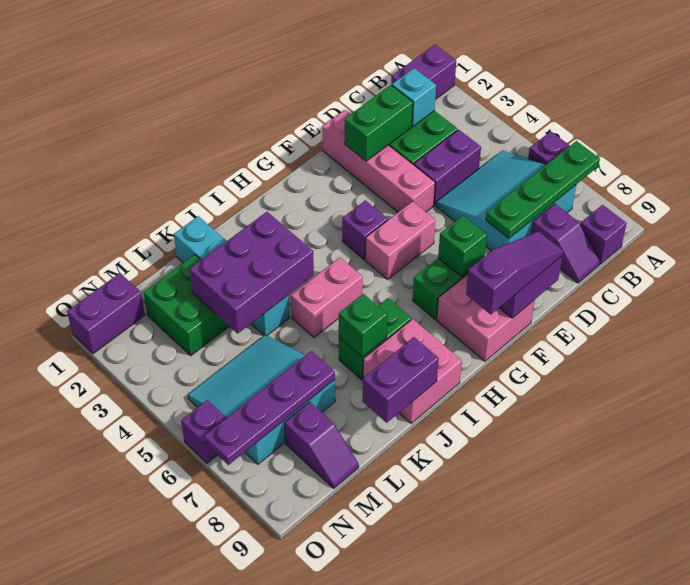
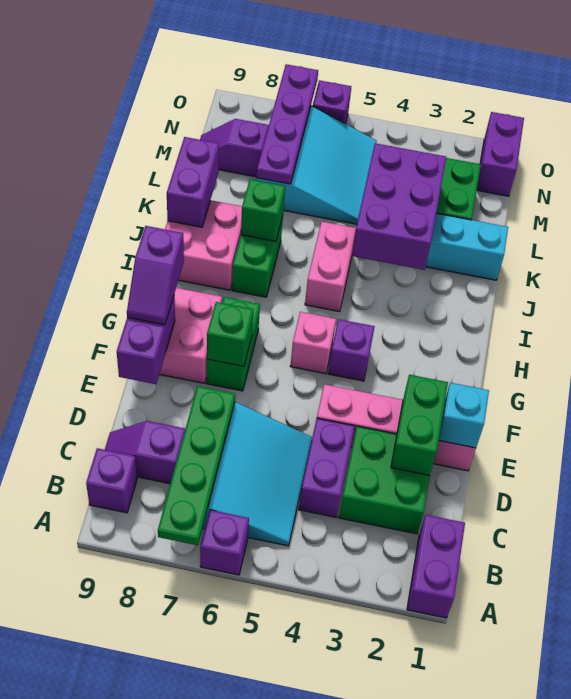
cyan 1x1 brick [392,68,436,126] -> cyan 1x1 brick moved to [439,383,489,448]
purple 1x3 slope [466,231,563,314] -> purple 1x2 slope [127,226,184,325]
pink 1x2 brick [365,201,435,279] -> pink 1x1 brick [290,312,336,374]

